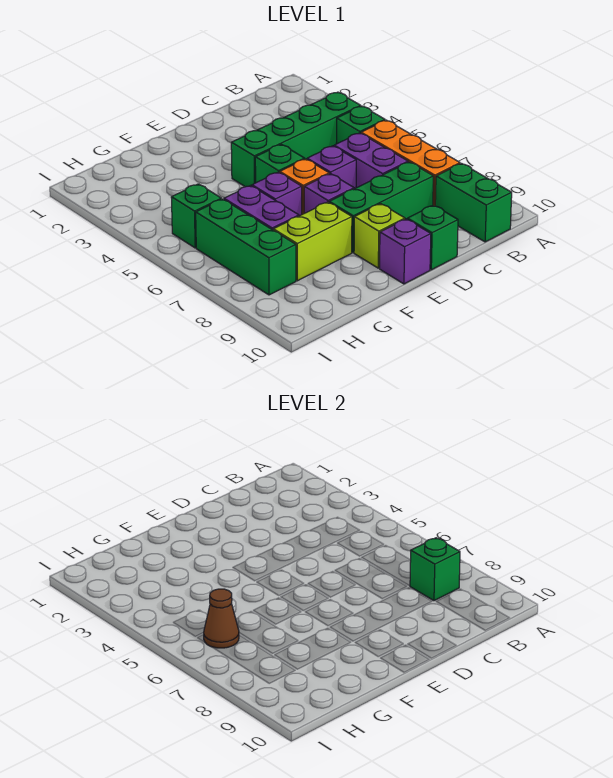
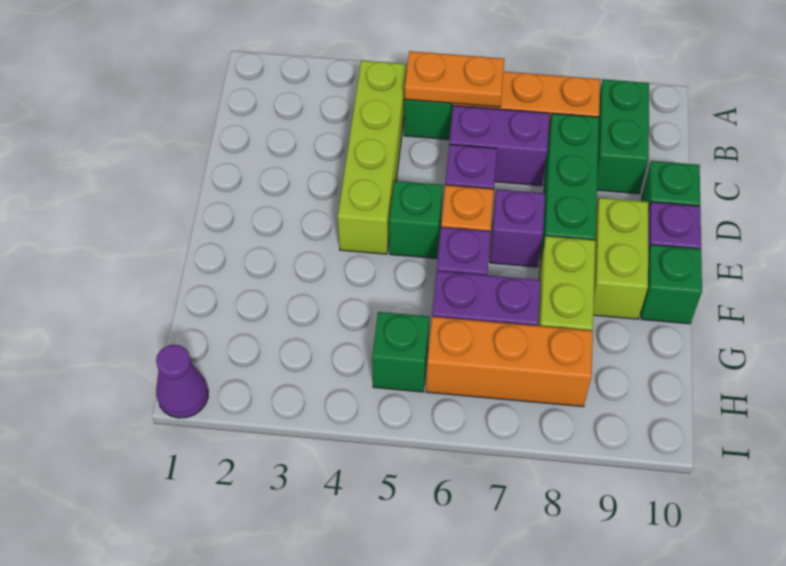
green 1x4 brick [231,92,361,187] -> lime 1x4 brick [338,61,407,254]
none -> orange 1x2 plate [405,51,504,107]
green 1x1 brick [410,538,460,601] -> green 1x1 brick moved to [641,245,702,324]
green 1x2 brick [435,163,512,242] -> green 1x2 brick turned to [597,79,649,194]
lime 1x1 brick [354,204,405,268] -> lime 1x2 brick [593,198,648,319]
green 1x3 brick [196,199,296,295] -> orange 1x3 brick [426,317,593,407]
brown 1x1 cone [203,589,239,648] -> none
none -> purple 1x1 cone [156,345,208,418]

